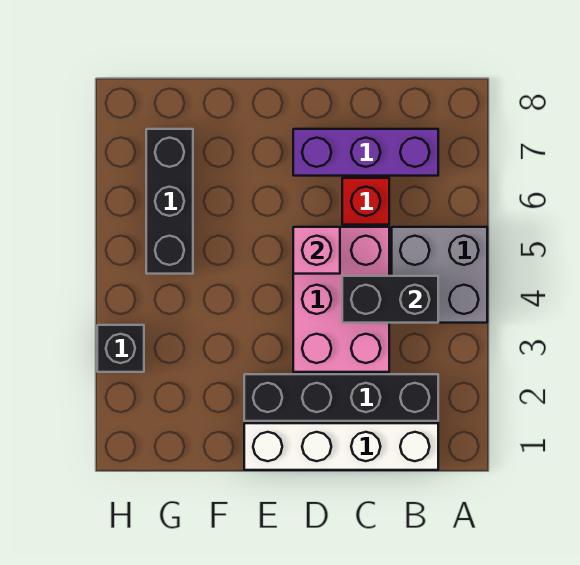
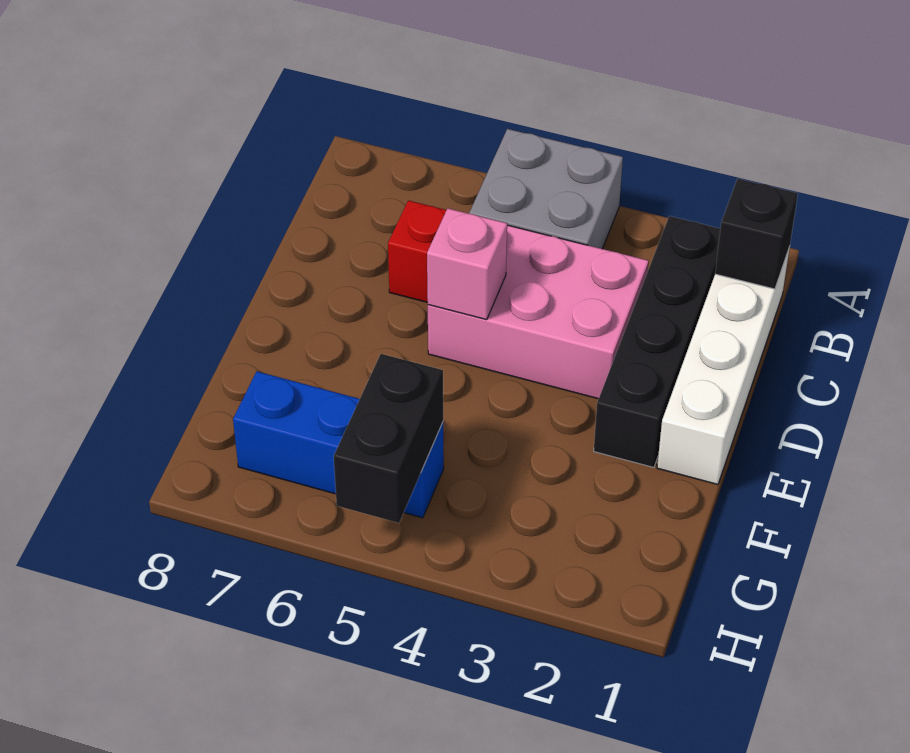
black 1x2 brick [342,276,438,323] -> black 1x2 brick moved to [334,354,443,523]
purple 1x3 brick [293,129,438,176] -> none
black 1x3 brick [146,129,193,274] -> blue 1x3 brick [233,371,444,518]
black 1x1 brick [97,325,144,372] -> black 1x1 brick moved to [715,179,798,289]

